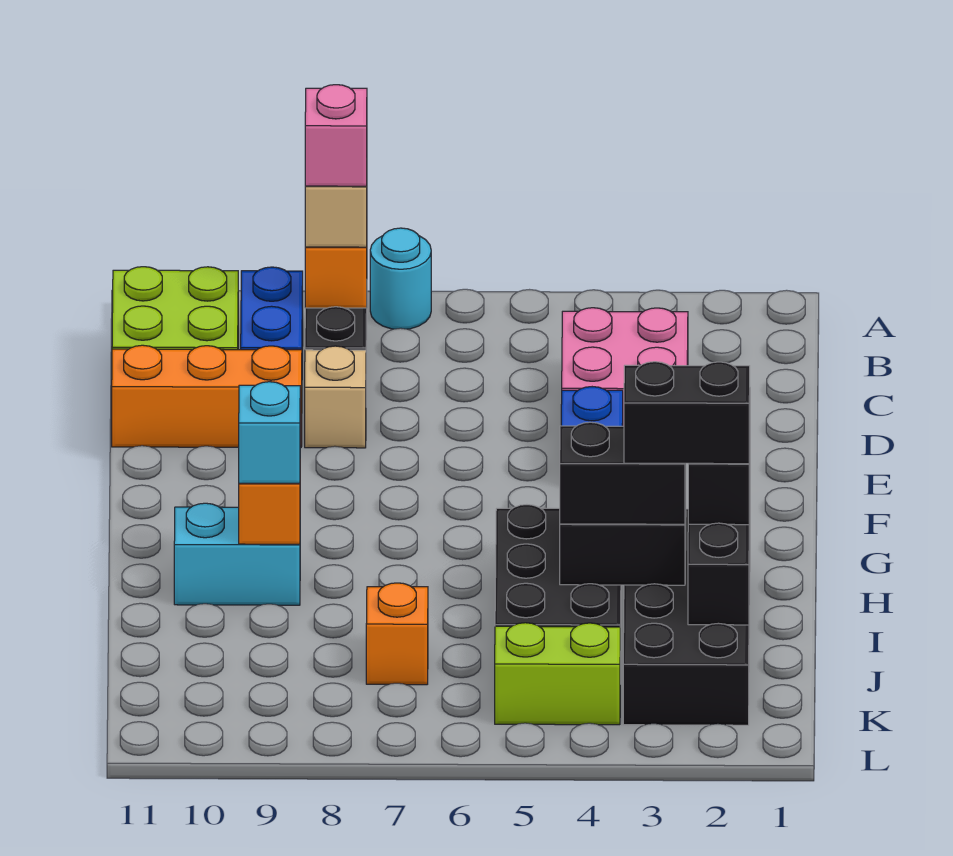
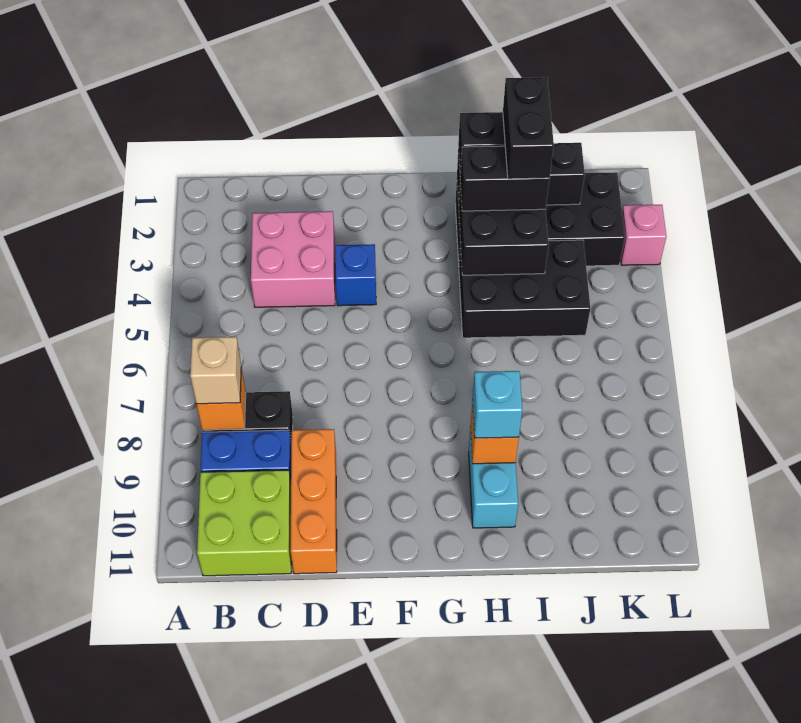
cyan 1x1 round brick [370,228,431,329] -> none
pink 1x1 brick [305,85,367,186] -> pink 1x1 brick moved to [621,205,667,265]
tan 1x1 brick [305,346,366,448] -> none
black 1x2 brick [560,422,686,524] -> black 1x2 brick turned to [460,146,550,211]
orange 1x1 brick [366,583,428,685] -> none
lime 1x2 brick [495,623,620,725] -> none

